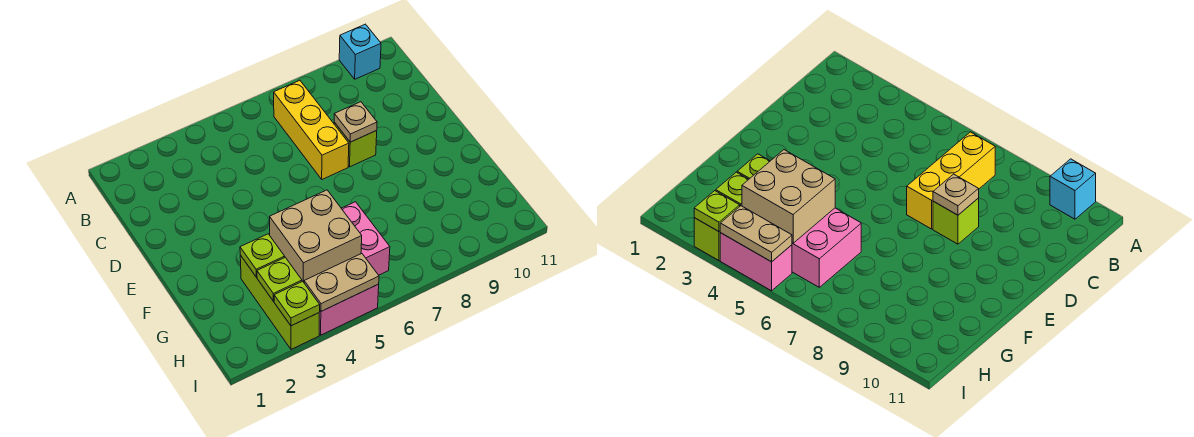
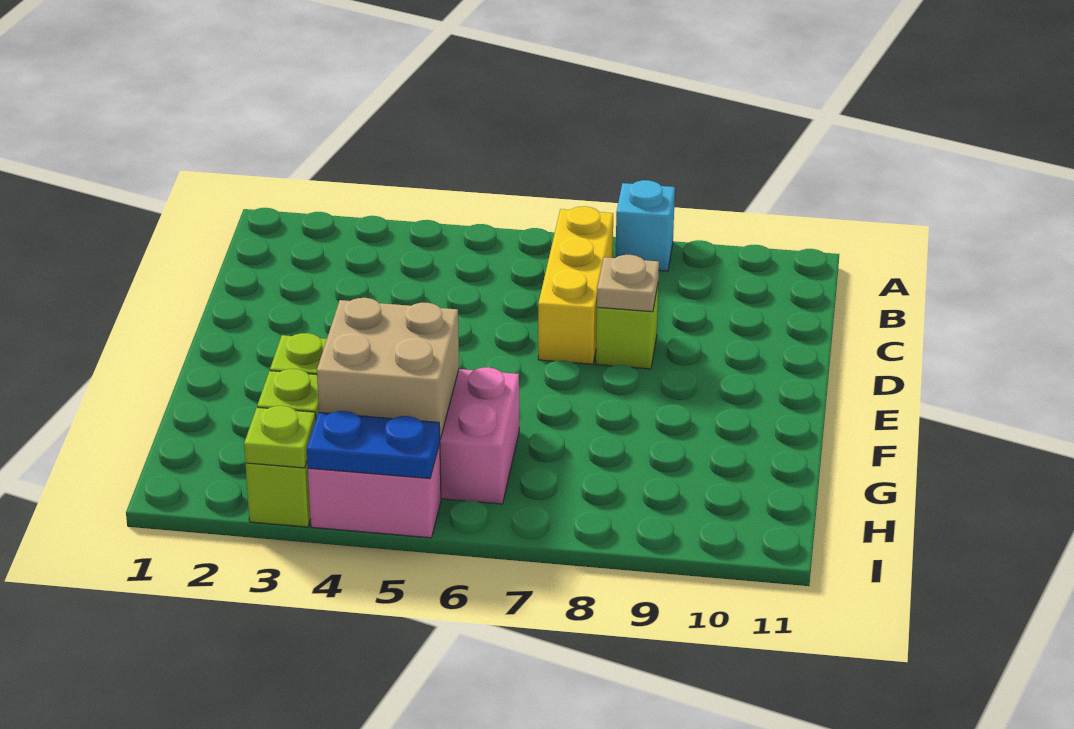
cyan 1x1 brick [339,24,381,79] -> cyan 1x1 brick moved to [615,180,675,271]
tan 1x2 plate [304,254,379,311] -> blue 1x2 plate [307,411,440,479]

